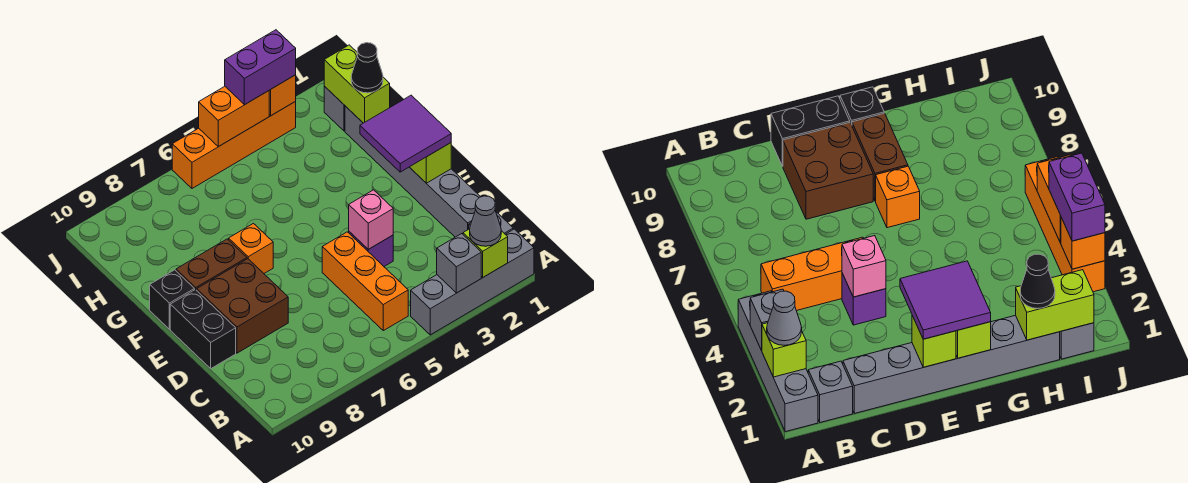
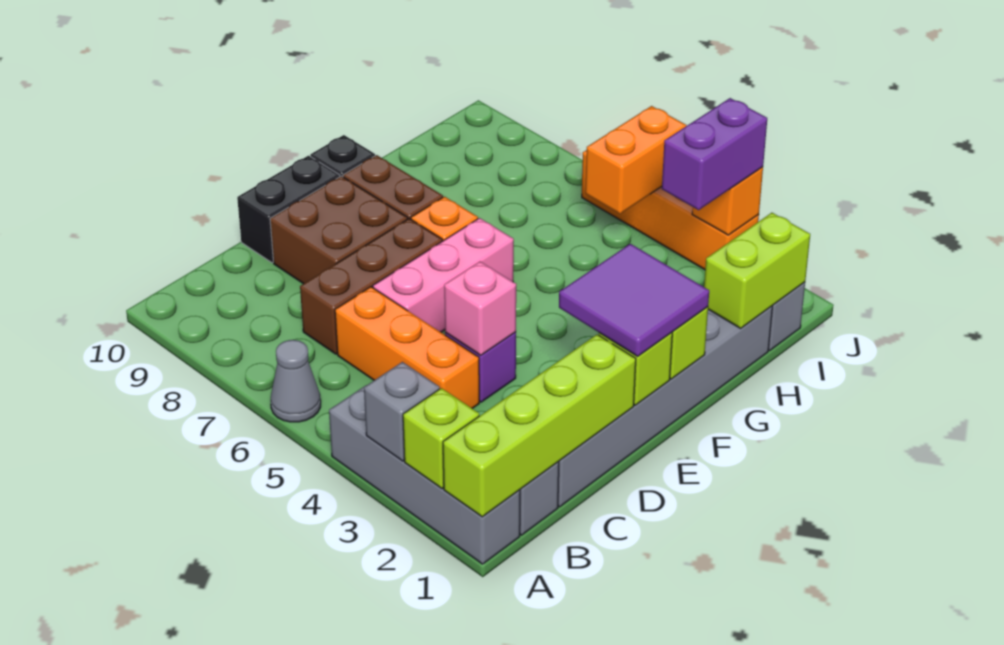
none -> lime 1x4 brick [443,335,636,517]
grey 1x1 cone [470,196,501,246] -> grey 1x1 cone moved to [270,340,321,422]
orange 1x3 brick [322,232,408,331] -> orange 1x3 brick turned to [335,287,479,409]
none -> brown 1x3 brick [300,219,443,354]
none -> pink 1x3 brick [373,218,514,332]
black 1x1 cone [351,43,383,93] -> none
purple 1x2 brick [225,30,296,105] -> purple 1x2 brick turned to [662,98,767,210]
orange 1x2 brick [199,86,269,147] -> orange 1x2 brick turned to [585,106,687,214]

